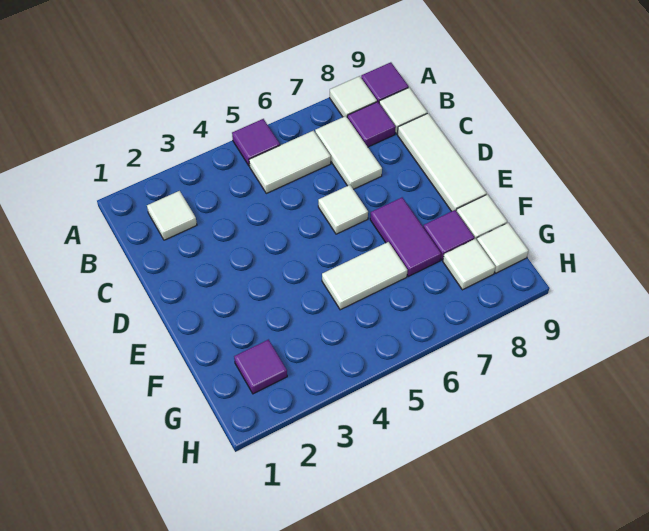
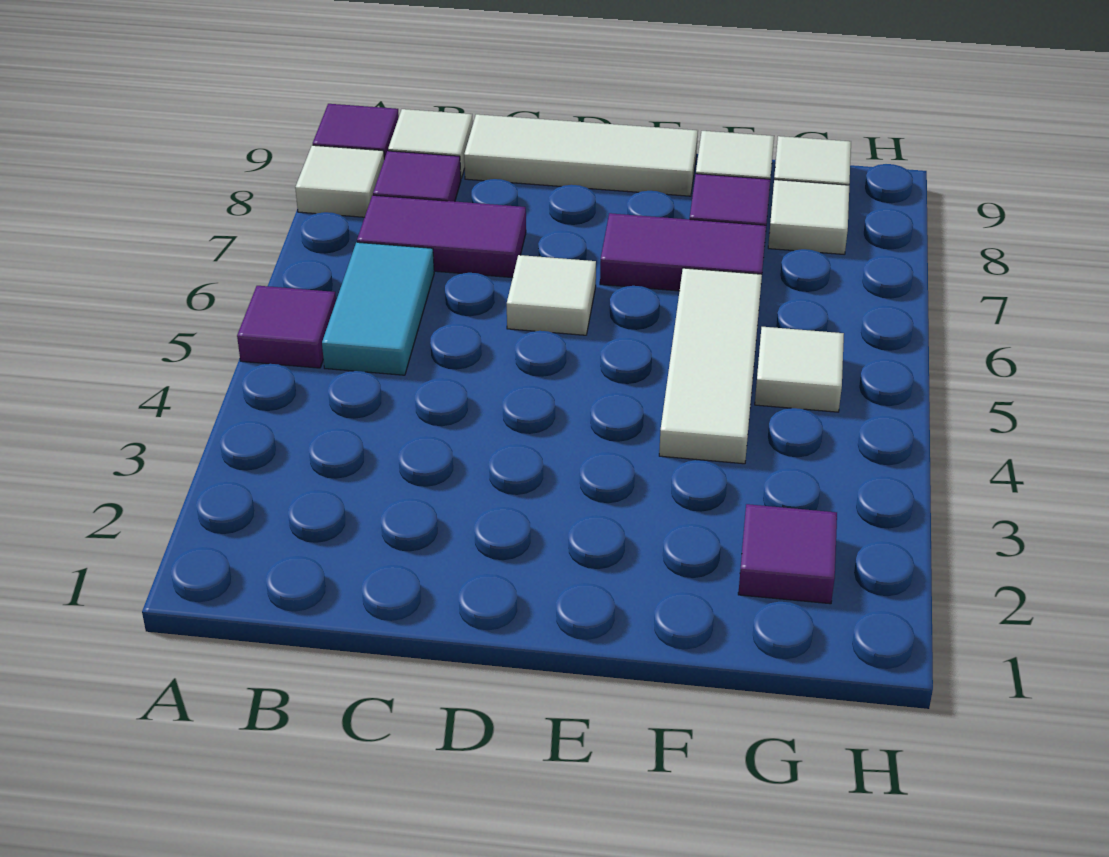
white 1x1 tile [147,191,197,240] -> white 1x1 tile moved to [755,327,844,412]
white 1x2 tile [249,131,331,193] -> cyan 1x2 tile [322,242,434,375]
white 1x2 tile [315,116,382,189] -> purple 1x2 tile [357,195,526,278]
white 1x2 tile [322,242,407,310] -> white 1x3 tile [659,268,762,464]

